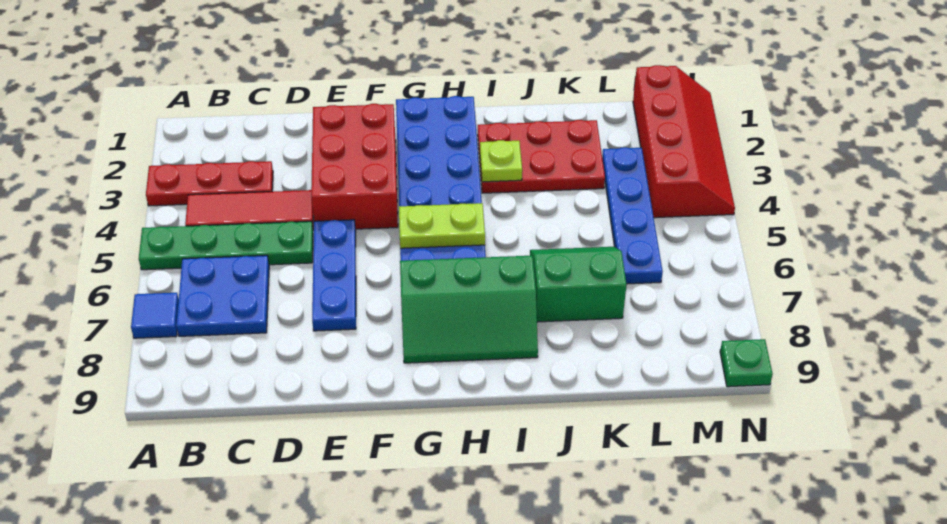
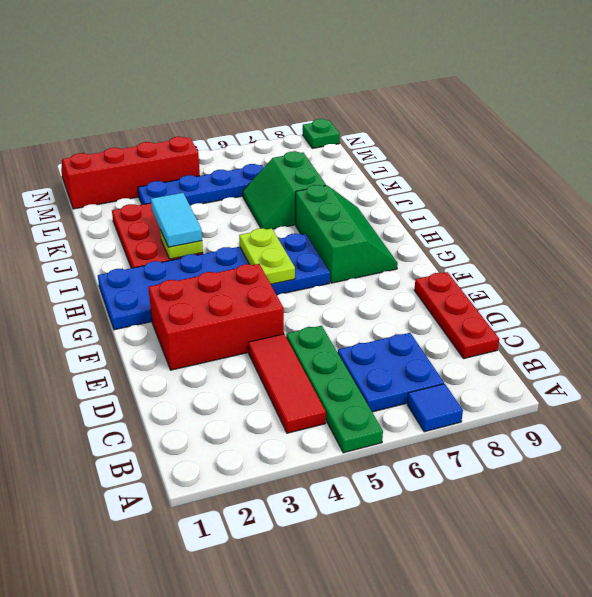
red 1x3 plate [146,161,273,206] -> red 1x3 plate moved to [414,272,499,359]
blue 1x3 plate [312,220,356,331] -> none
none -> cyan 1x2 tile [151,193,202,247]

